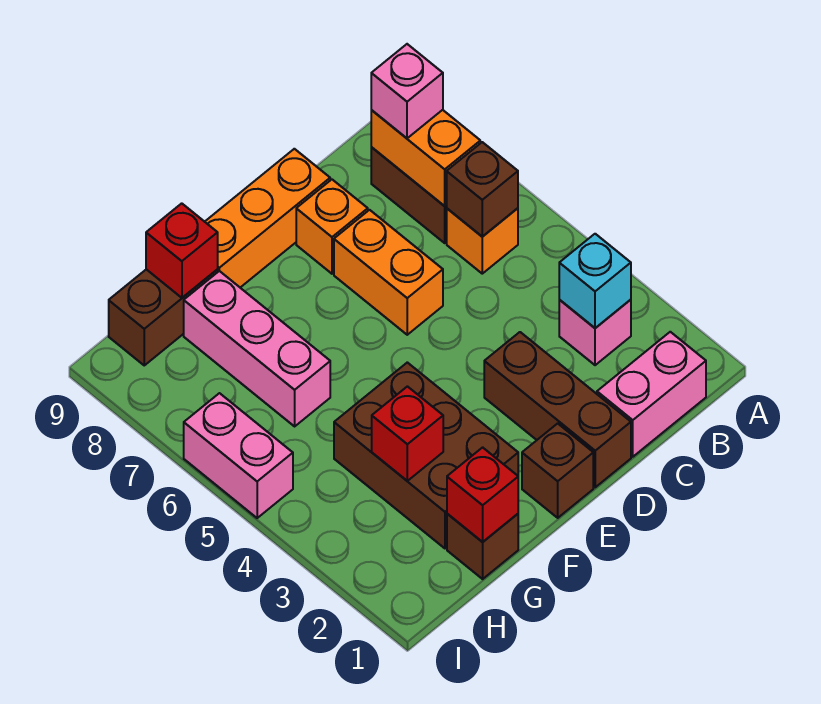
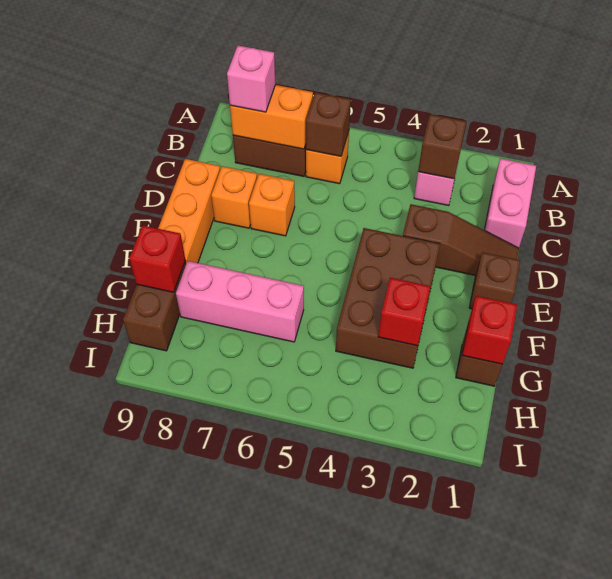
cyan 1x1 brick [559,234,631,328] -> brown 1x1 brick [418,114,466,179]
brown 1x3 brick [484,332,631,487] -> brown 1x3 slope [403,204,519,276]
orange 1x2 brick [334,210,443,335] -> orange 1x1 brick [249,174,295,236]
brown 2x3 brick [334,362,518,548] -> brown 2x3 brick turned to [336,228,440,368]
pink 1x2 brick [184,393,293,518] -> none

